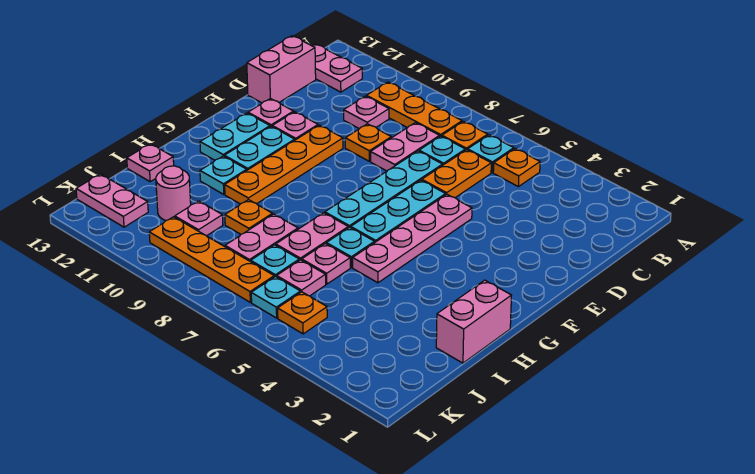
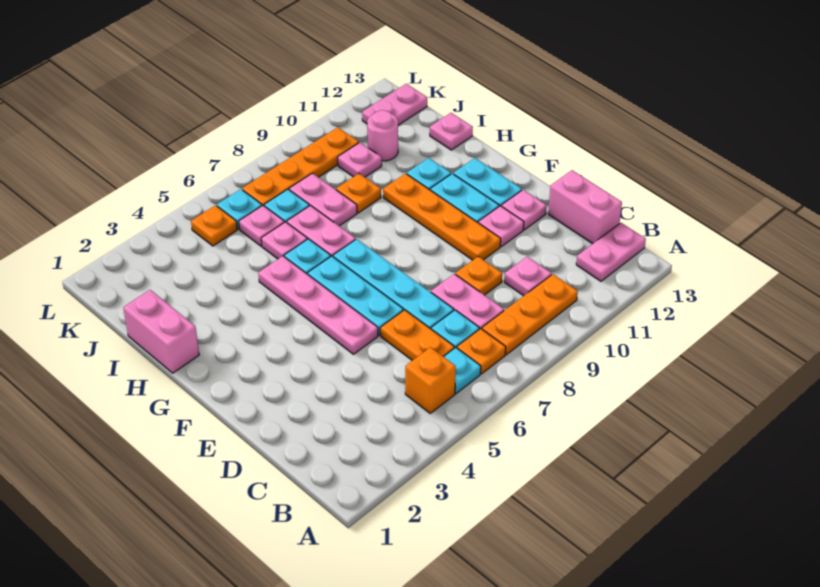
orange 1x1 plate [493,149,540,187] -> orange 1x1 brick [405,347,456,413]

